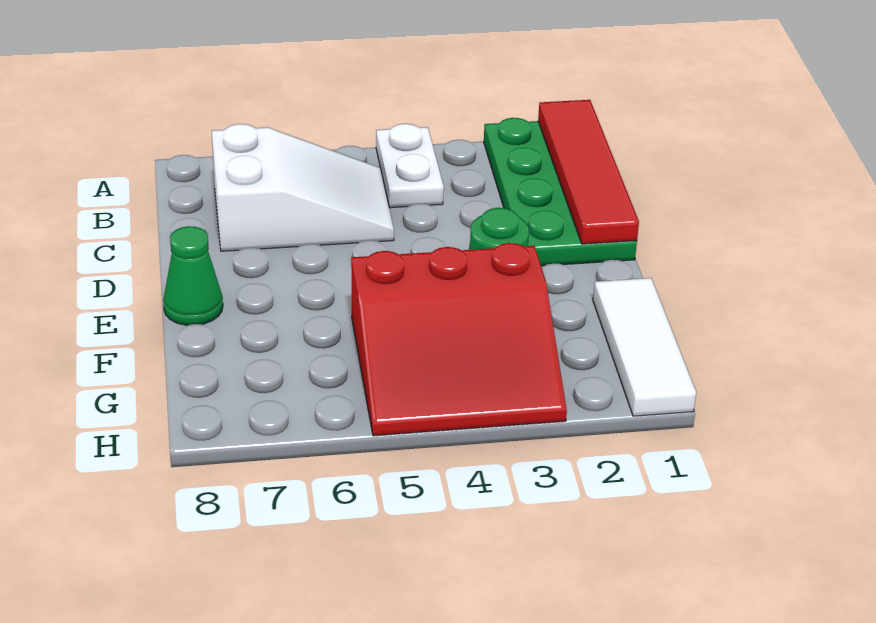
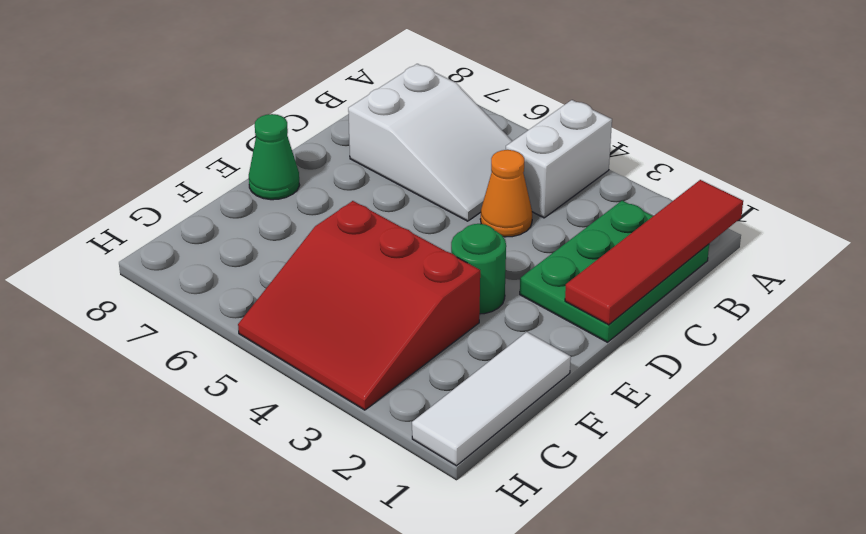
green 2x4 plate [484,118,637,266] -> green 2x3 plate [520,201,709,342]
white 1x2 plate [376,124,444,208] -> white 1x2 brick [506,100,612,218]
none -> orange 1x1 cone [480,150,532,237]

